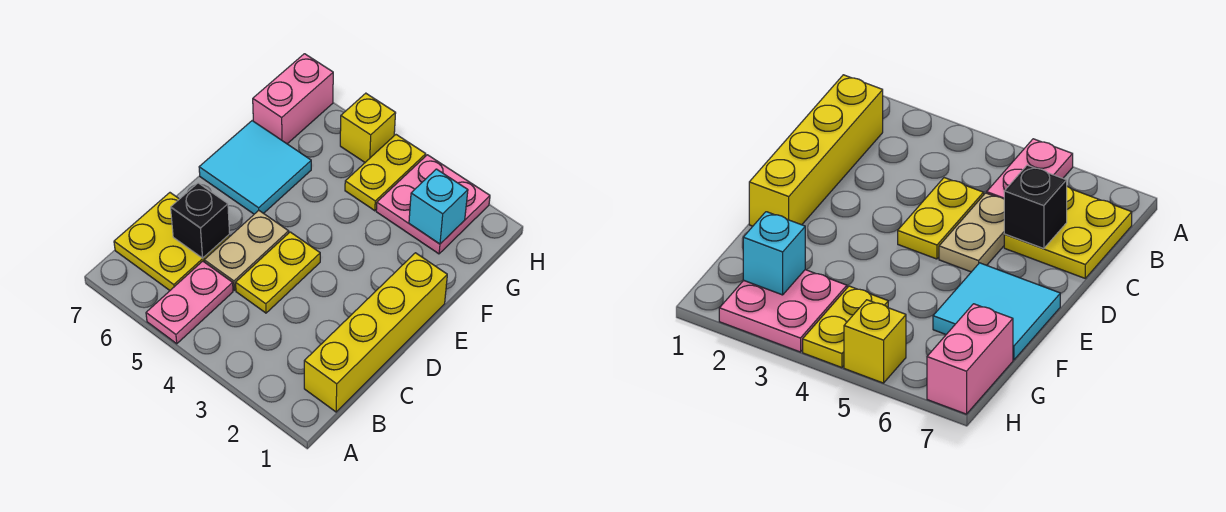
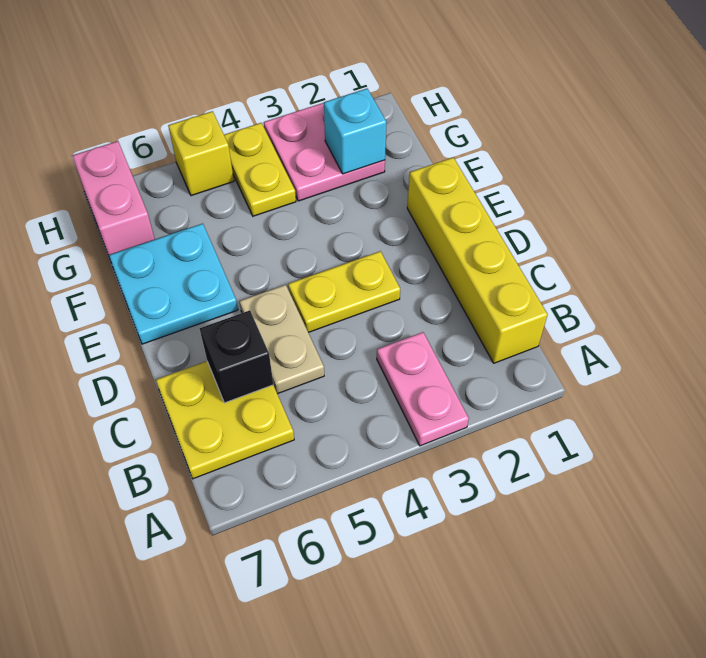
pink 1x2 plate [146,261,233,344] -> pink 1x2 plate moved to [377,332,469,446]
yellow 1x2 plate [236,232,320,313] -> yellow 1x2 plate turned to [288,251,400,332]
cyan 2x2 tile [199,121,311,214] -> cyan 2x2 plate [109,224,238,344]

